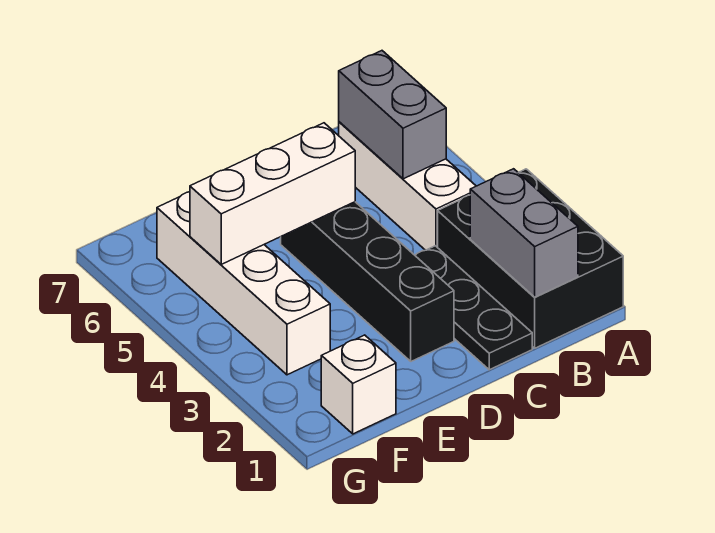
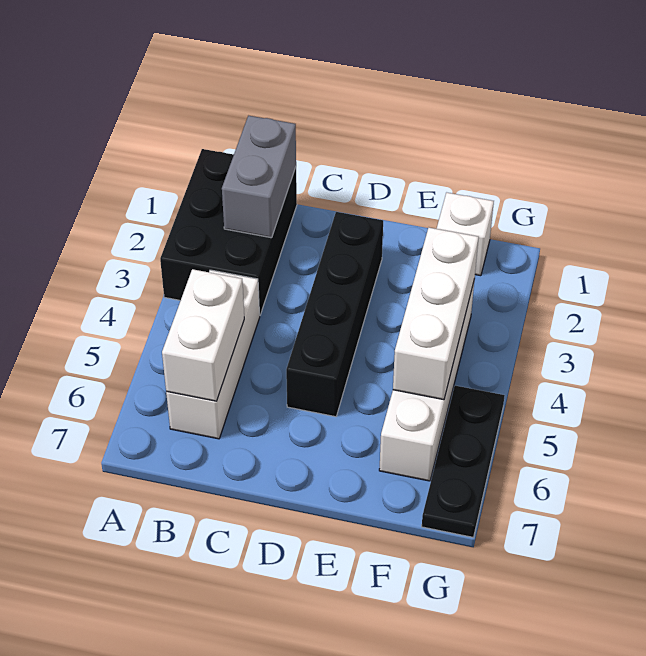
grey 1x2 brick [339,51,446,179] -> white 1x2 brick [162,269,244,401]
black 1x3 plate [415,246,532,370] -> black 1x3 plate moved to [422,386,505,537]
white 1x3 brick [190,123,355,264] -> white 1x3 brick turned to [393,228,479,400]

